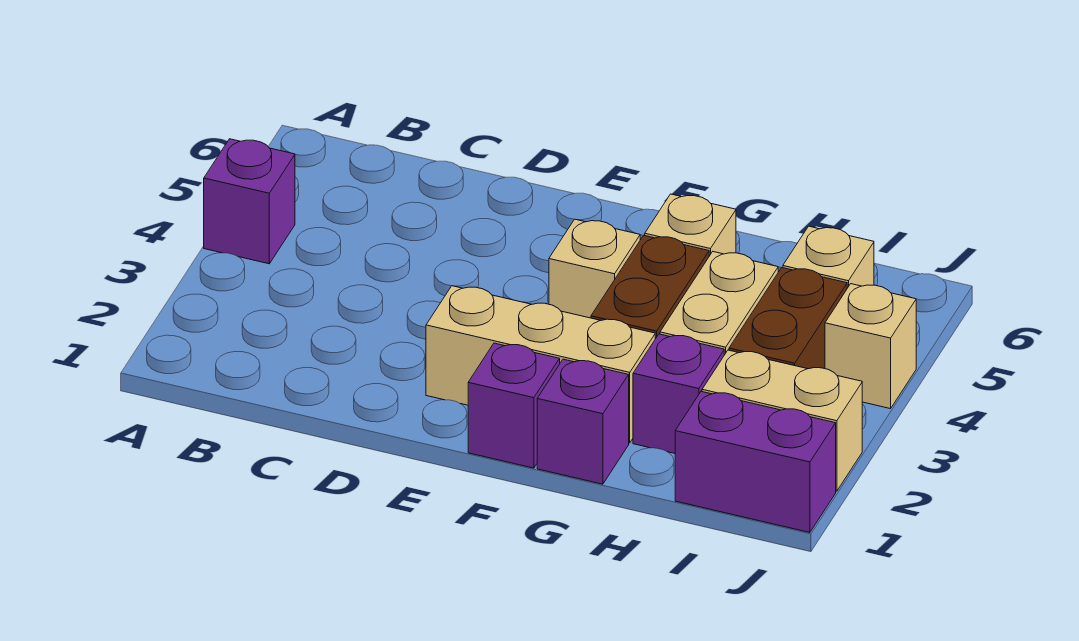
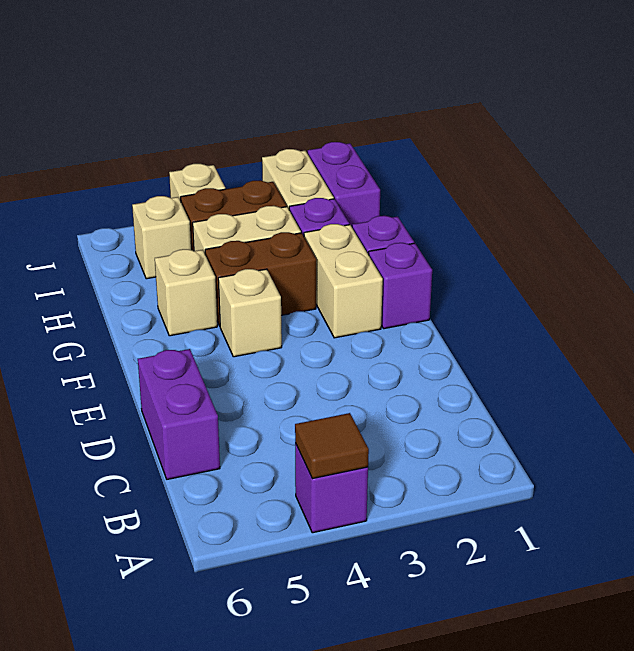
none -> brown 1x1 tile [295,413,369,479]
none -> purple 1x2 brick [138,349,220,479]
tan 1x3 brick [426,286,655,443] -> tan 1x2 brick [304,224,383,338]

